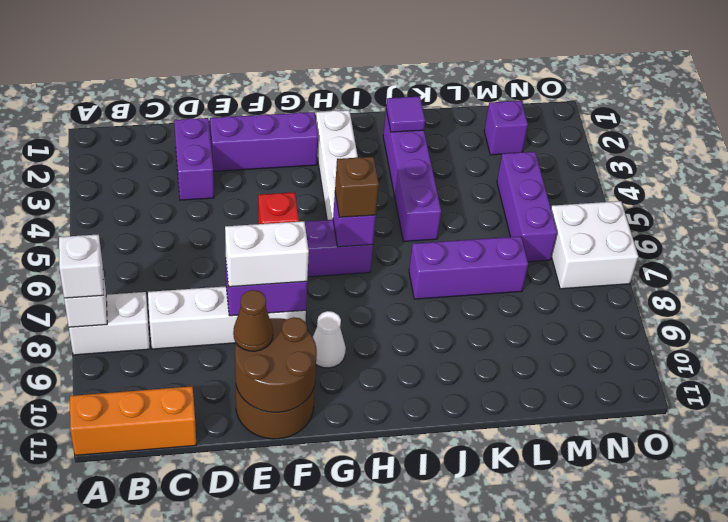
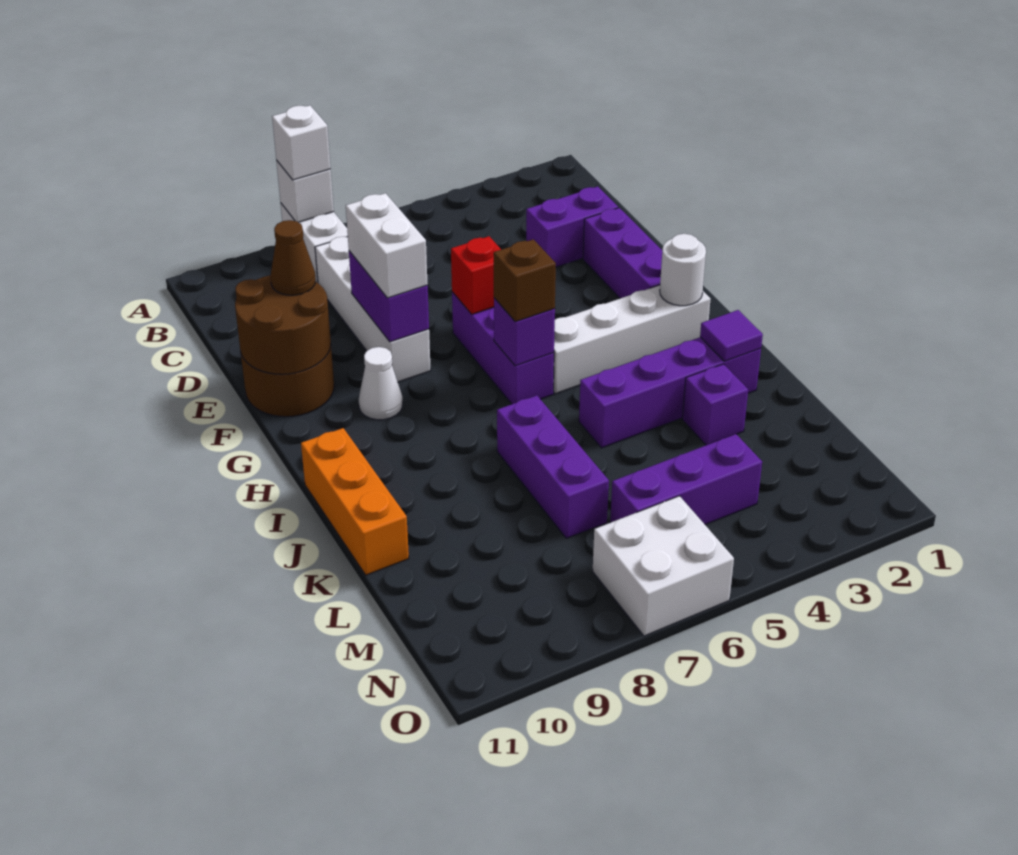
orange 1x3 brick [70,386,196,455] -> orange 1x3 brick moved to [301,428,409,575]
none -> white 1x1 round brick [660,234,706,306]
purple 1x1 brick [484,101,528,155] -> purple 1x1 brick moved to [682,364,748,445]

